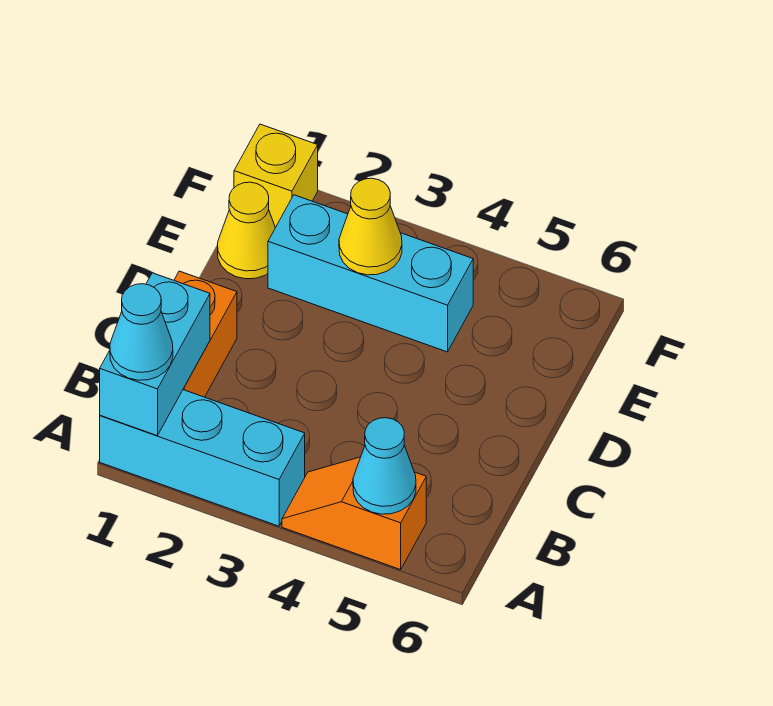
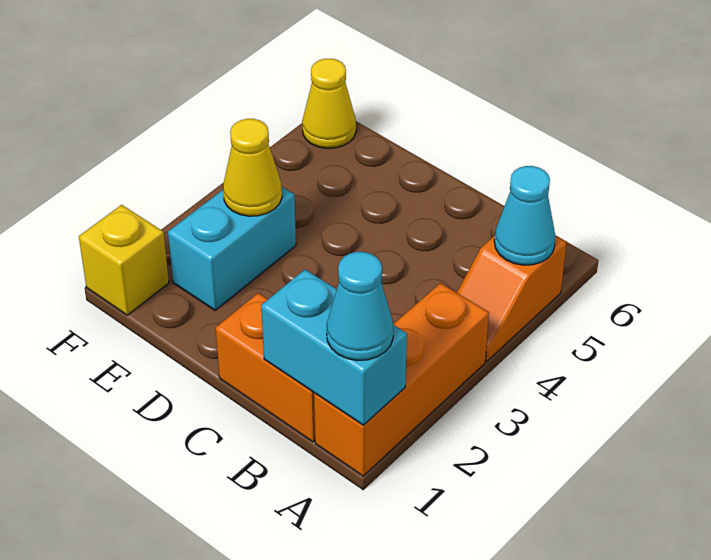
cyan 1x3 brick [100,390,305,526] -> orange 1x3 brick [314,283,489,476]
yellow 1x1 cone [218,182,275,279] -> yellow 1x1 cone moved to [302,59,356,148]
cyan 1x3 brick [268,195,473,352] -> cyan 1x2 brick [168,187,296,311]

